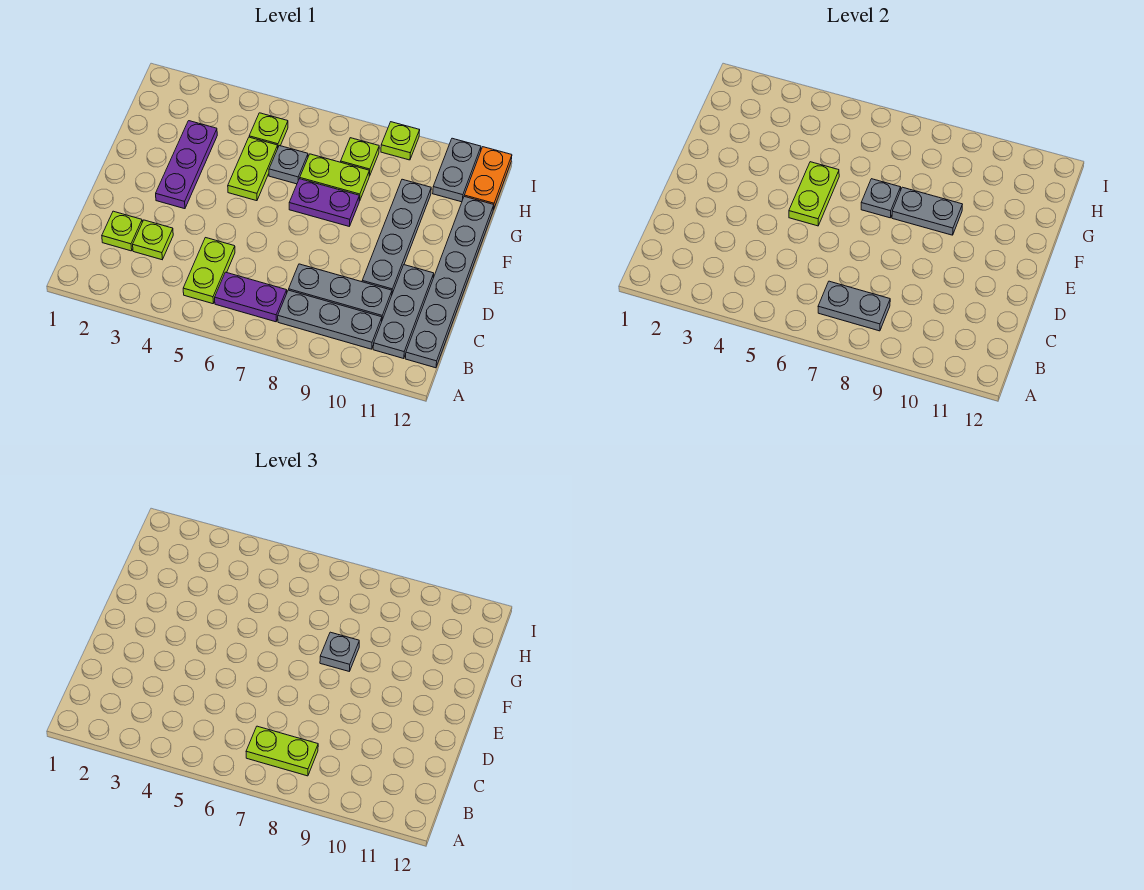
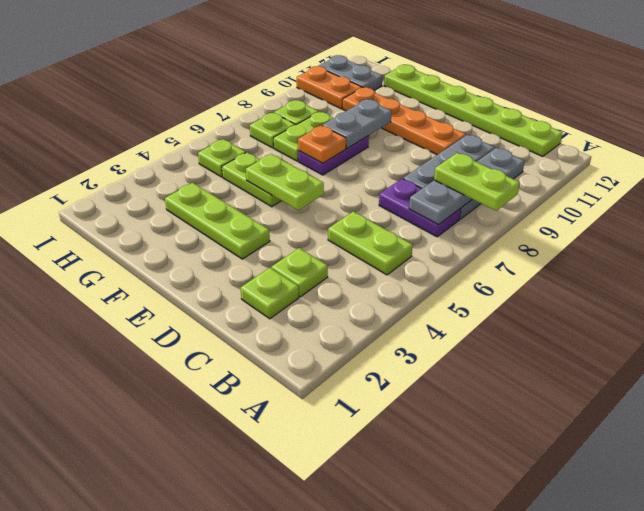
purple 1x2 plate [215,272,287,322] -> purple 1x2 plate turned to [379,179,461,237]
lime 1x2 plate [246,726,318,776] -> lime 1x2 plate turned to [434,153,520,211]
grey 1x3 plate [373,265,434,359] -> none
grey 1x6 plate [405,197,494,368] -> lime 1x6 plate [384,65,563,157]
grey 1x4 plate [362,179,431,293] -> orange 1x4 plate [343,87,466,155]
purple 1x3 plate [156,121,217,209] -> lime 1x3 plate [165,183,270,259]
grey 1x1 plate [861,179,901,218] -> orange 1x1 plate [298,125,346,163]
grey 1x1 plate [320,632,359,671] -> none
grey 1x1 plate [269,146,308,184] -> none
orange 1x2 plate [464,147,512,210] -> orange 1x2 plate moved to [297,66,362,109]
lime 1x1 plate [381,122,420,160] -> lime 1x1 plate moved to [250,113,295,148]

